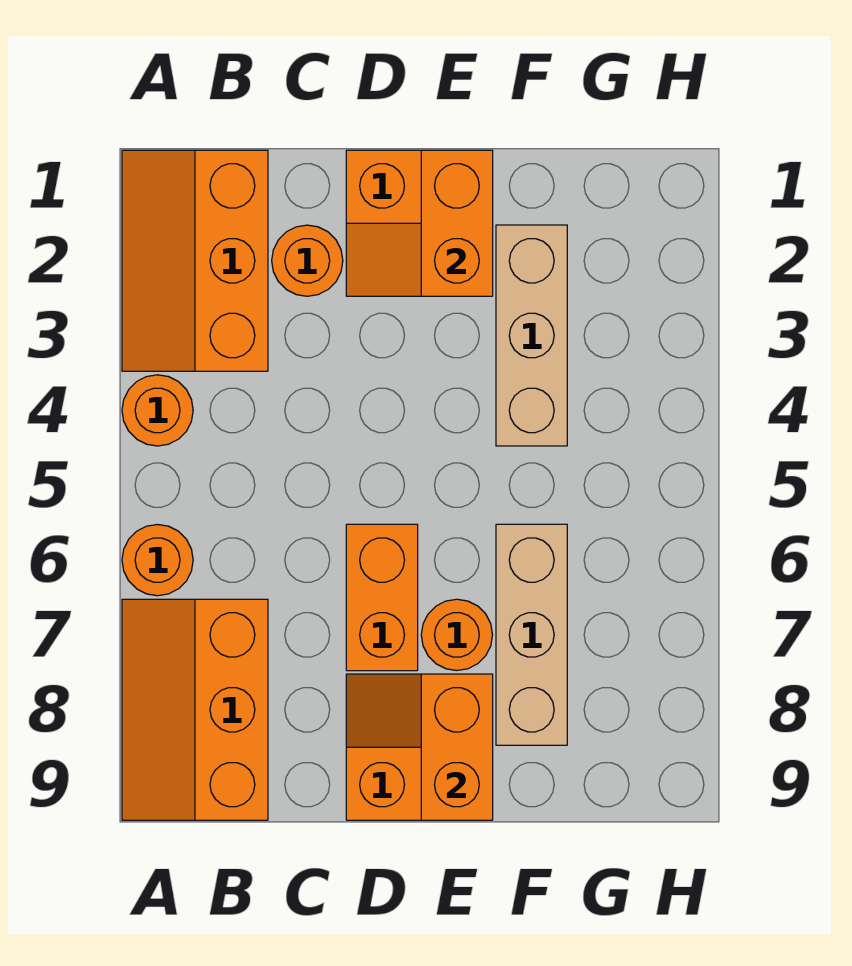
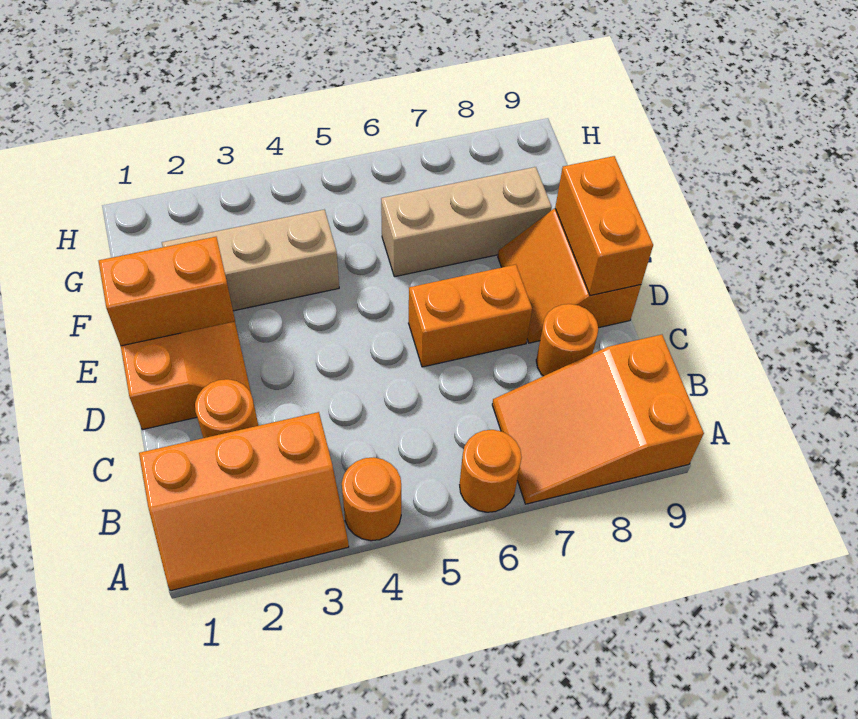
orange 2x3 slope [122,599,268,820] -> orange 2x3 slope turned to [492,335,704,504]
orange 1x1 round brick [421,599,492,670] -> orange 1x1 round brick moved to [536,304,598,376]
orange 1x2 brick [421,674,493,820] -> orange 1x2 brick turned to [555,156,653,296]

